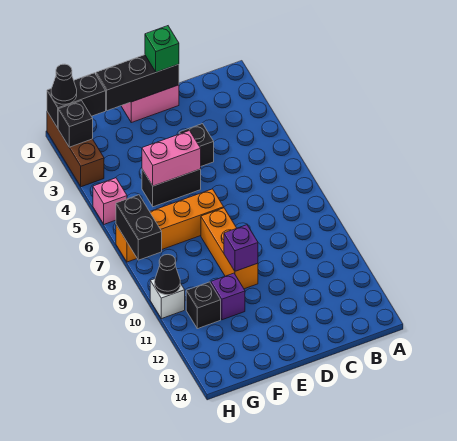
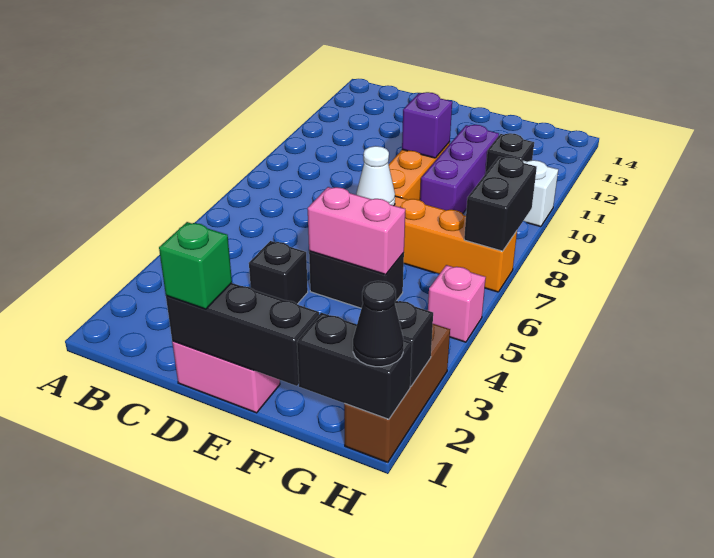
none -> white 1x1 cone [356,146,395,205]
purple 1x1 brick [211,273,245,320] -> purple 1x3 brick [420,125,499,214]
black 1x1 cone [155,255,180,295] -> none

